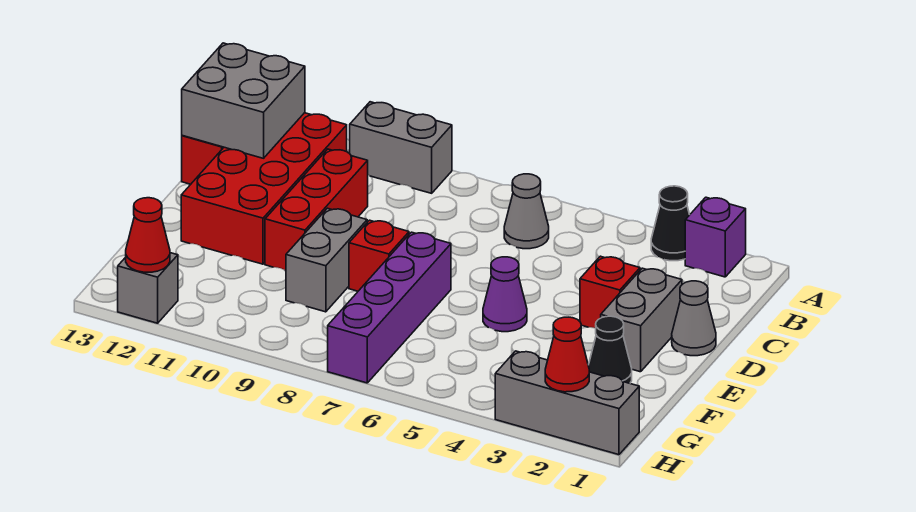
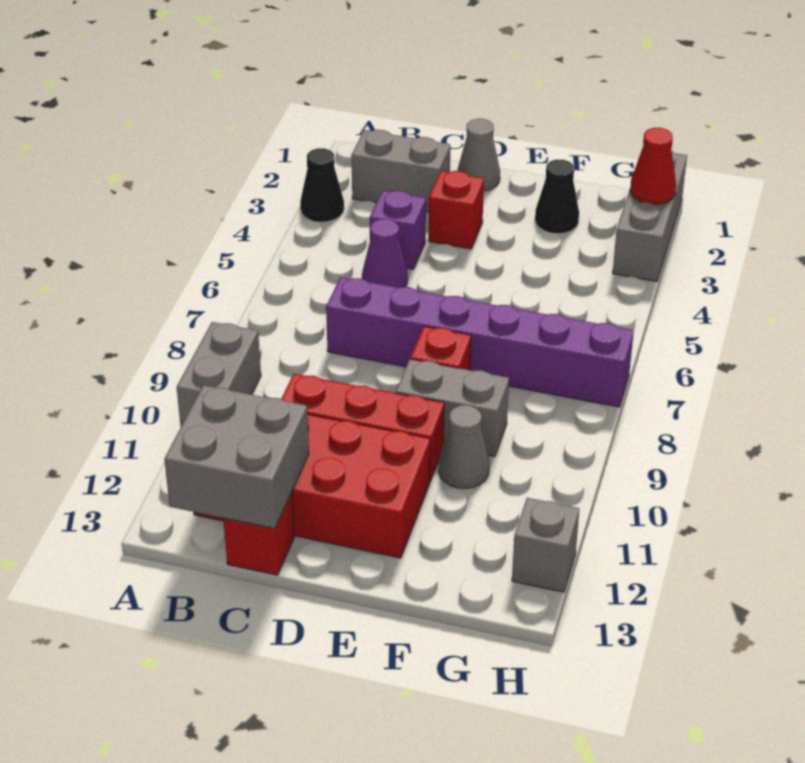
purple 1x1 brick [685,197,746,277] -> purple 1x1 brick moved to [370,191,426,269]
grey 1x1 cone [504,174,549,249] -> grey 1x1 cone moved to [439,405,489,489]
grey 1x2 brick [601,268,682,372] -> grey 1x2 brick moved to [351,130,450,212]
purple 1x1 cone [483,257,527,332] -> purple 1x1 cone moved to [362,219,408,288]
purple 1x4 brick [328,232,451,383] -> purple 1x6 brick [326,277,634,407]
red 1x1 cone [126,198,170,272] -> none

